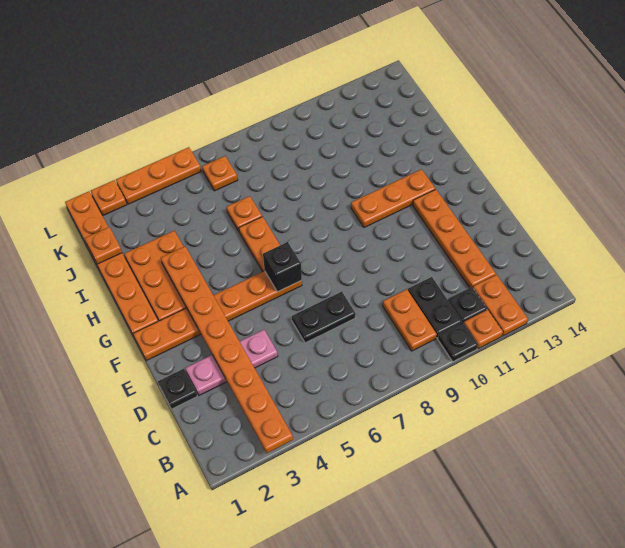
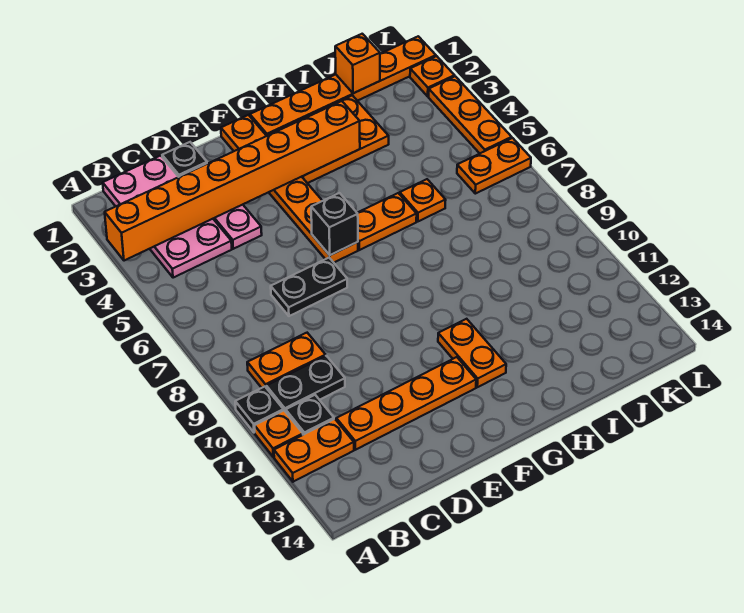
orange 1x8 plate [161,246,293,453] -> orange 1x8 brick [105,101,360,261]
none -> pink 2x4 plate [103,156,232,278]
black 1x2 plate [292,292,356,343] -> black 1x2 plate turned to [271,258,347,316]
orange 1x3 plate [351,169,435,228] -> orange 1x2 plate [438,319,506,387]
orange 1x1 plate [85,227,122,264] -> orange 1x1 brick [335,34,380,93]
orange 1x1 plate [202,156,238,191] -> orange 1x2 plate [457,138,531,194]

